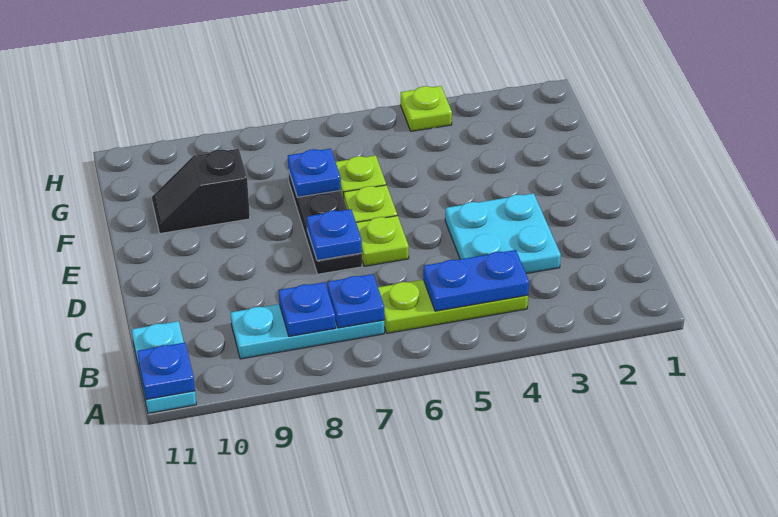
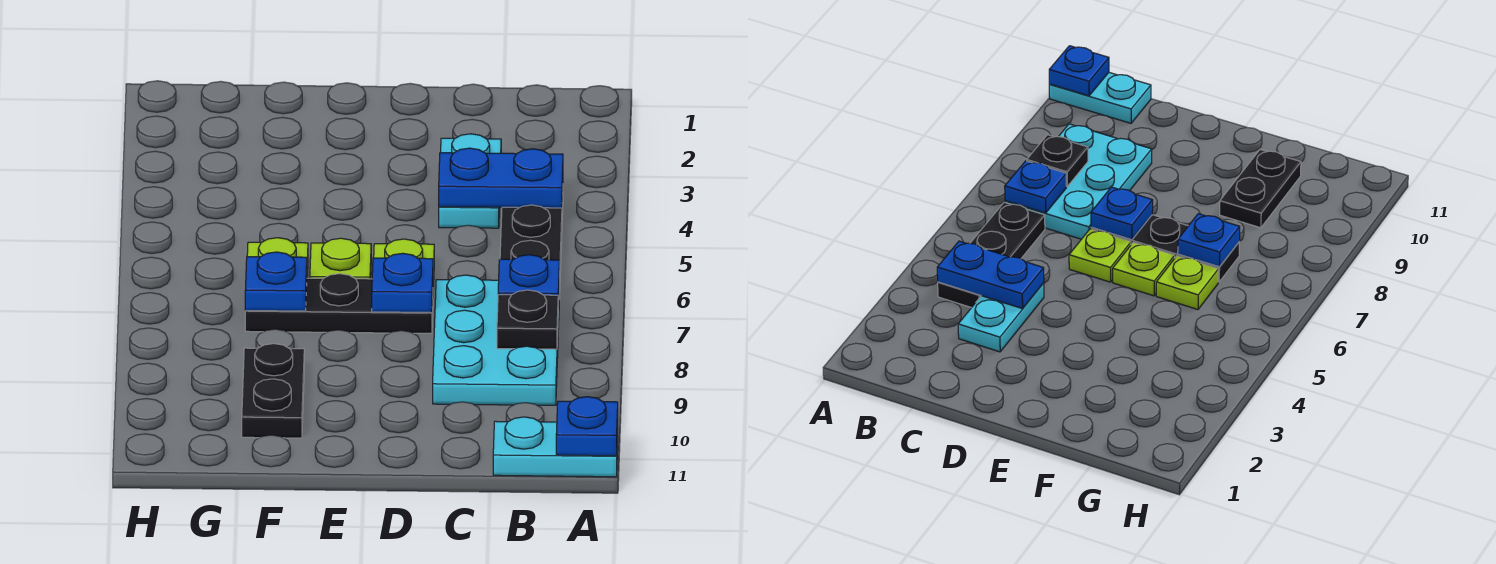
lime 1x3 plate [378,280,528,333] -> black 1x3 plate [500,193,563,299]
blue 1x2 plate [423,250,529,311] -> blue 1x2 plate turned to [439,148,563,208]
cyan 1x3 plate [231,304,384,359] -> cyan 2x3 plate [433,275,559,405]
blue 1x1 plate [279,282,336,337] -> black 1x1 plate [497,290,558,349]
cyan 2x2 plate [445,193,561,274] -> cyan 1x2 plate [439,134,501,228]
black 1x2 slope [152,149,250,233] -> black 1x2 plate [242,344,304,438]
lime 1x1 plate [401,86,452,131] -> none

